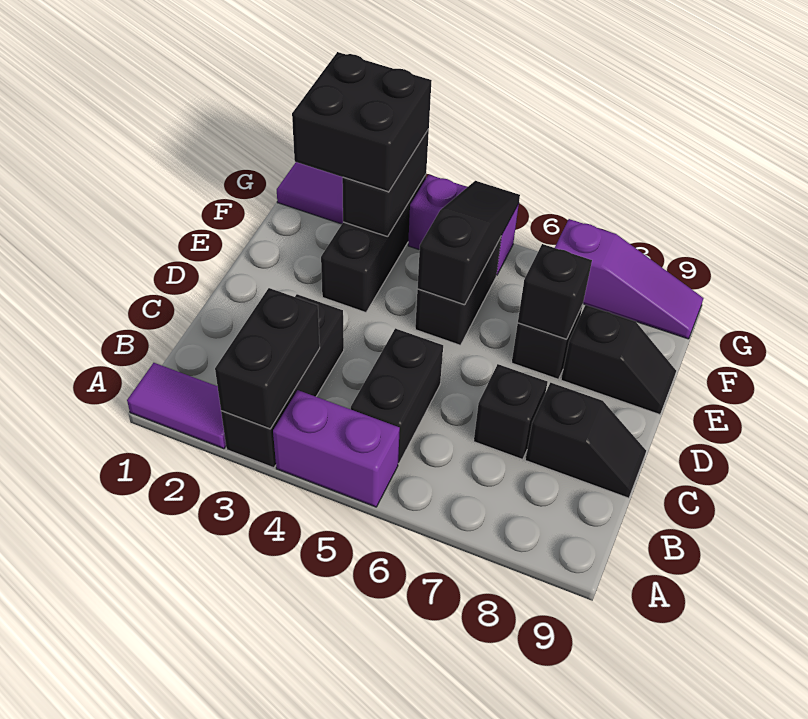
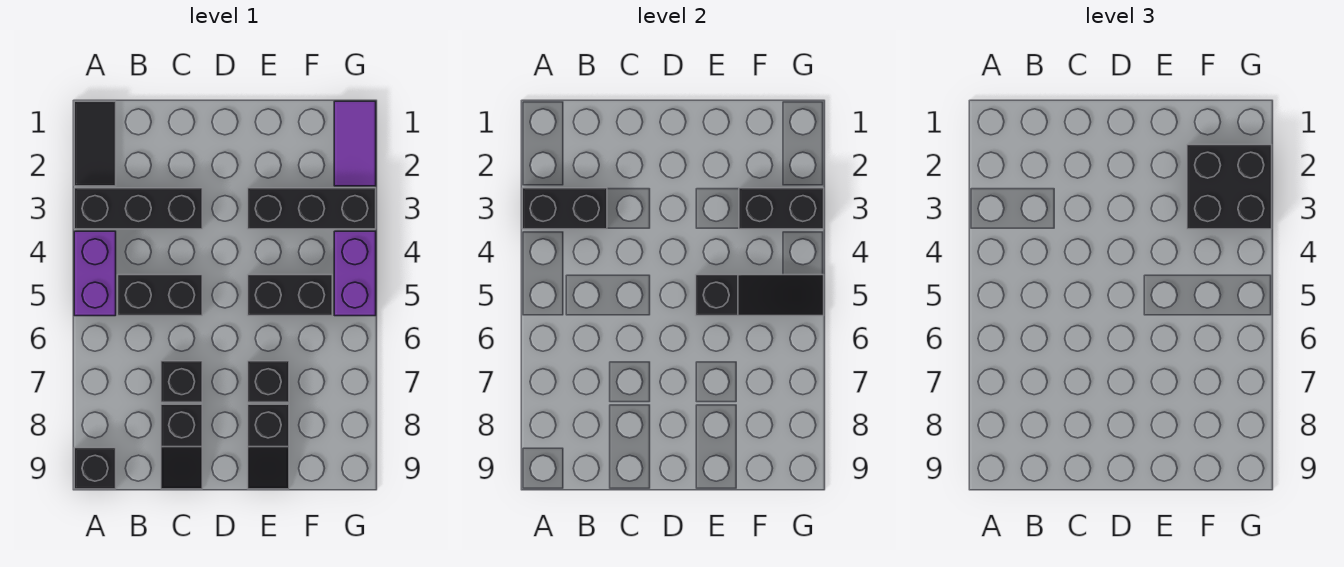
purple 1x2 tile [127,363,226,449] -> black 1x2 tile [74,101,116,186]
black 1x1 brick [518,244,592,339] -> black 1x1 brick moved to [74,448,116,489]
purple 1x3 slope [555,219,704,339] -> none

